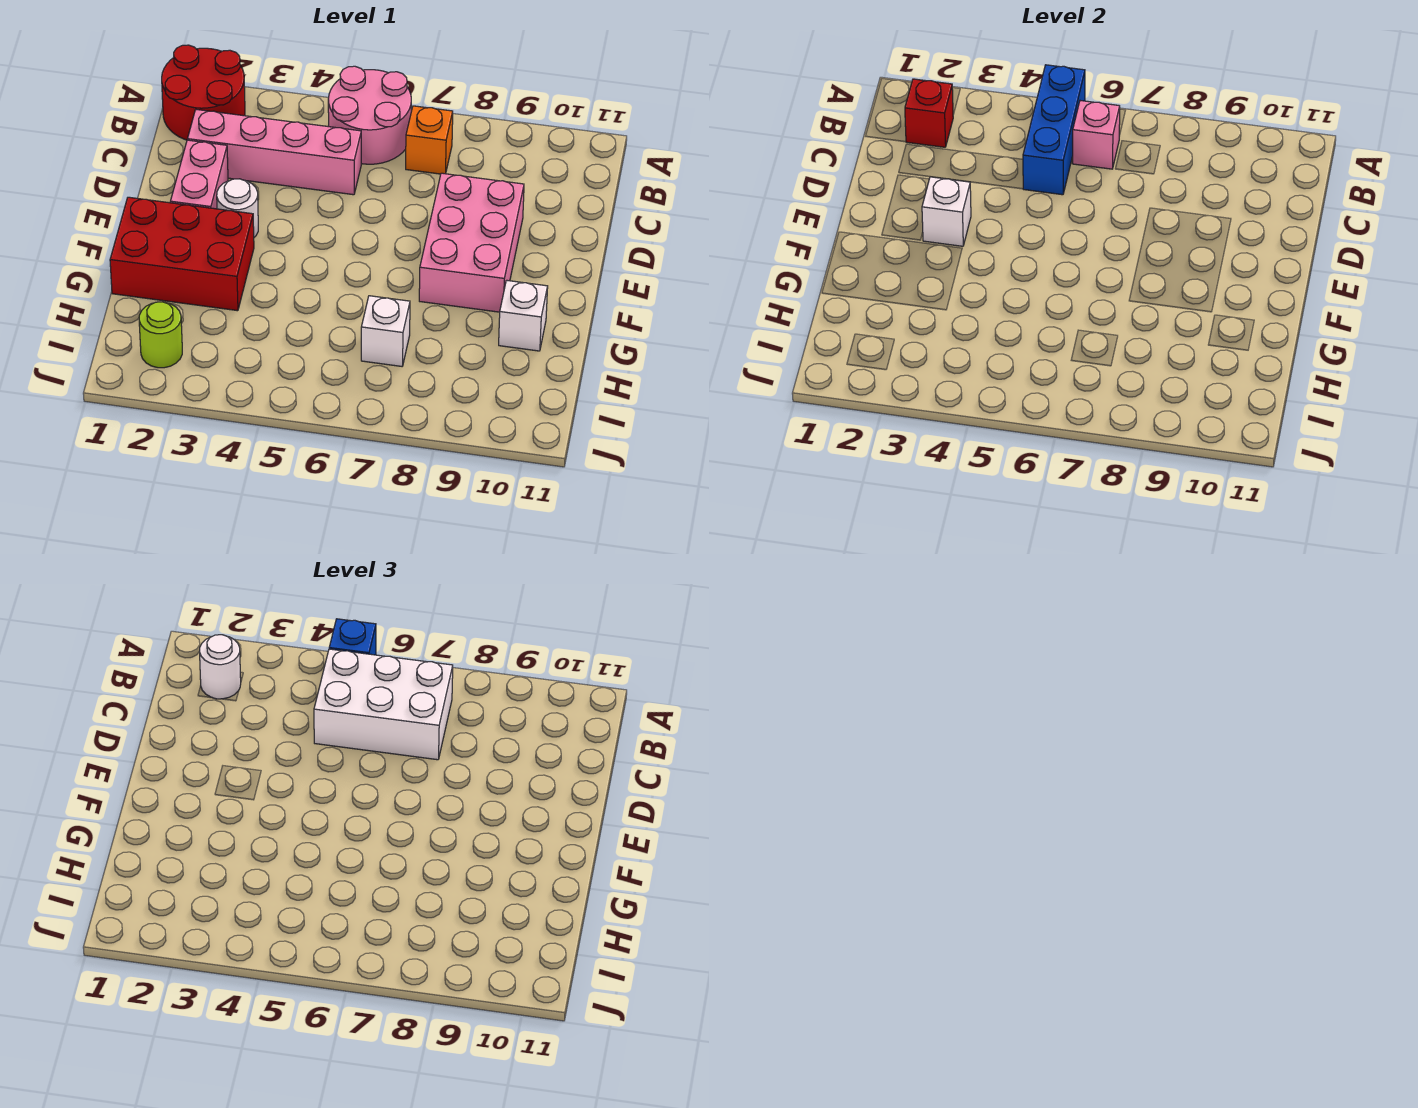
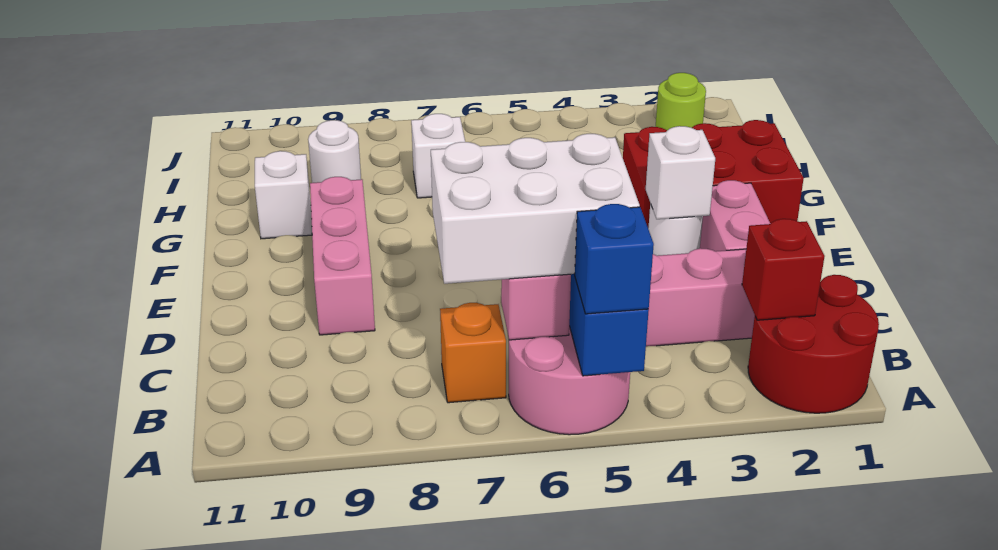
white 1x1 round brick [200,635,241,699] -> white 1x1 round brick moved to [308,120,361,183]
pink 2x3 brick [419,173,524,312] -> pink 1x3 brick [310,177,375,335]

